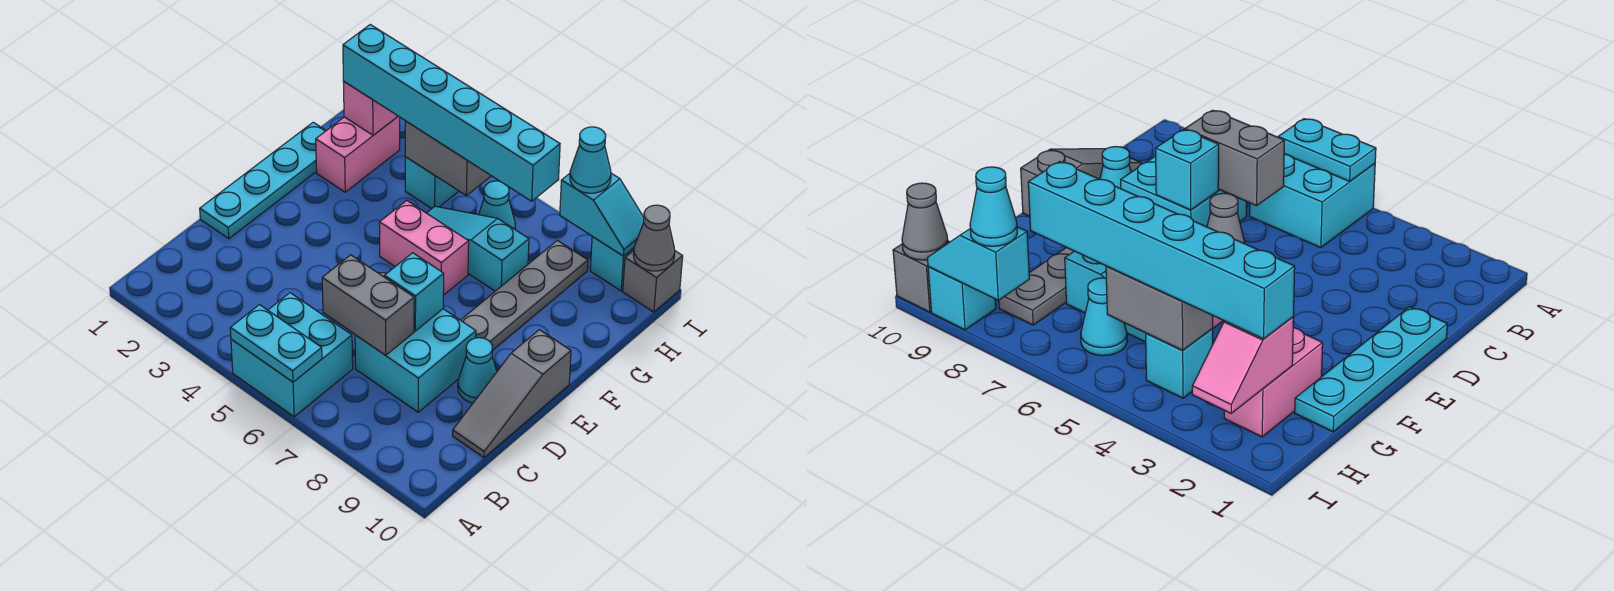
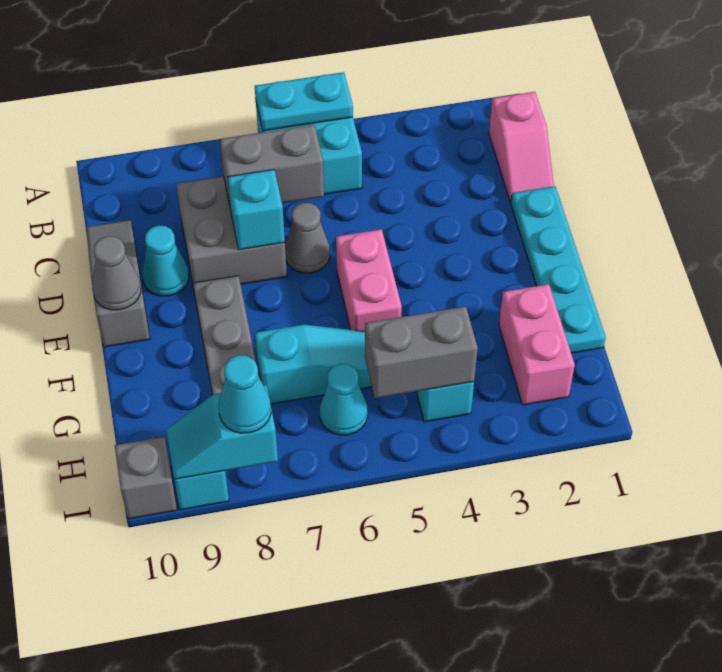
cyan 2x2 brick [355,309,476,412] -> grey 2x2 brick [176,176,287,284]
pink 1x2 brick [380,201,469,295] -> pink 1x2 brick turned to [336,229,402,331]
pink 1x2 slope [343,82,398,135] -> pink 1x2 slope moved to [489,92,554,202]
cyan 1x6 brick [343,25,560,201] -> none
grey 1x1 cone [633,205,675,271] -> grey 1x1 cone moved to [92,236,141,310]

